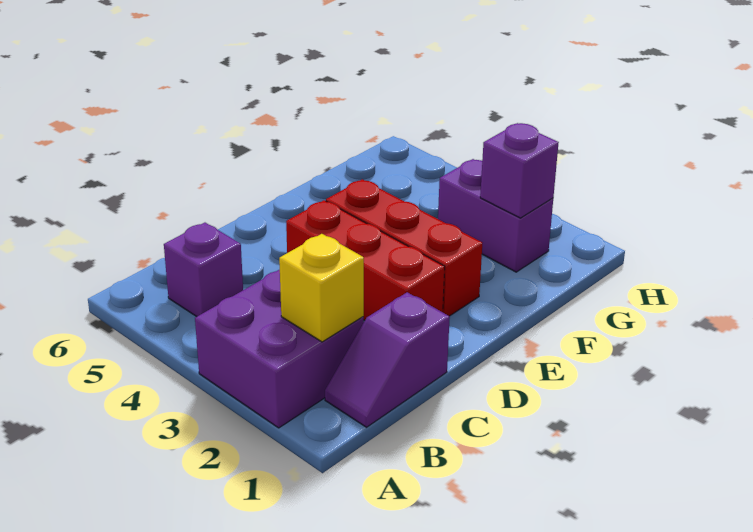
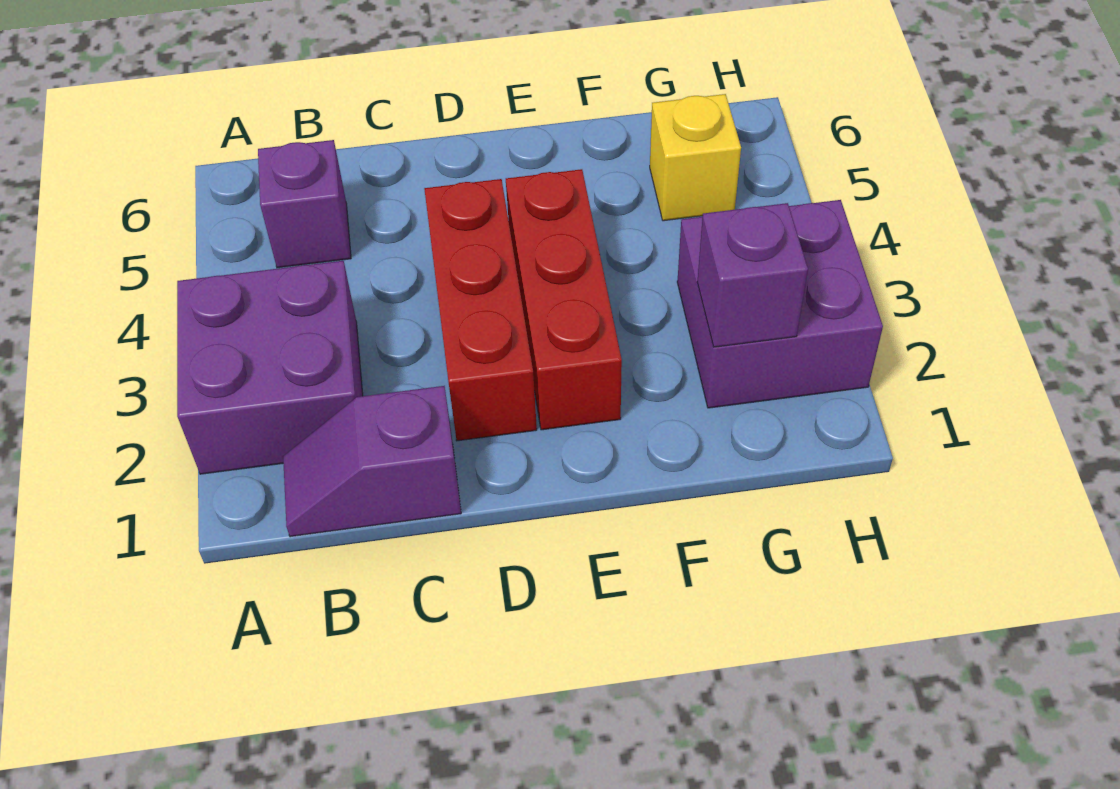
yellow 1x1 brick [279,234,364,342] -> yellow 1x1 brick moved to [650,94,741,221]
purple 1x2 brick [438,159,553,272] -> purple 2x2 brick [677,200,883,408]

